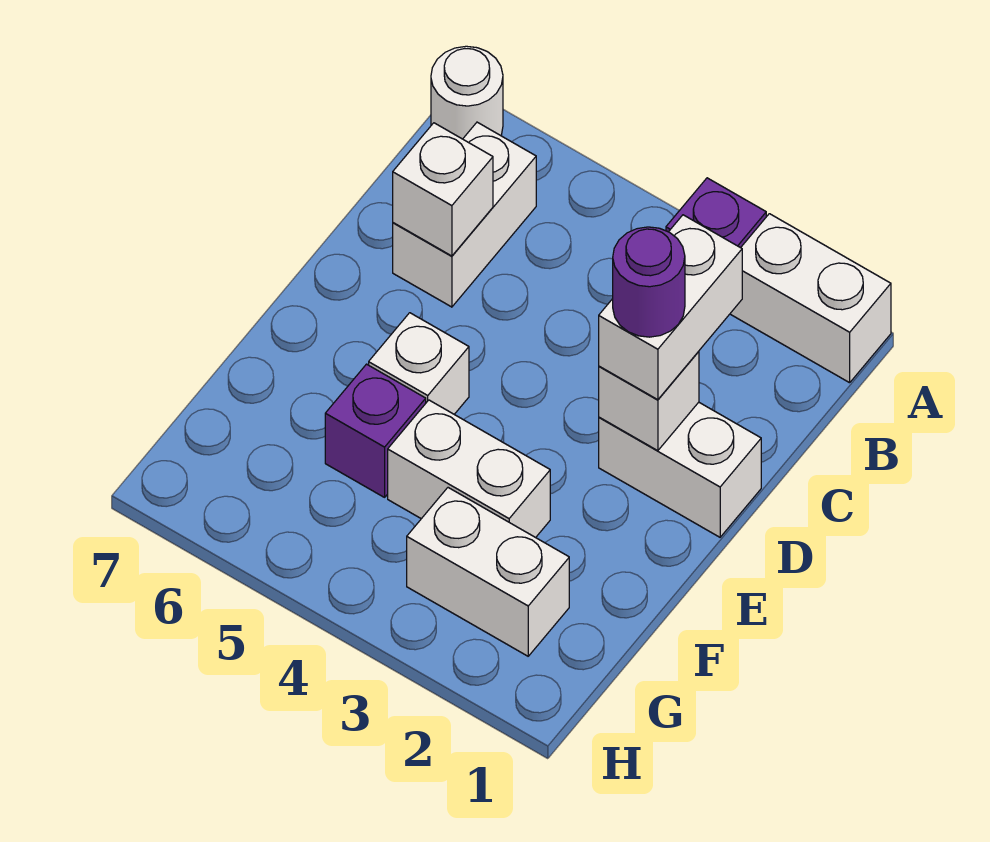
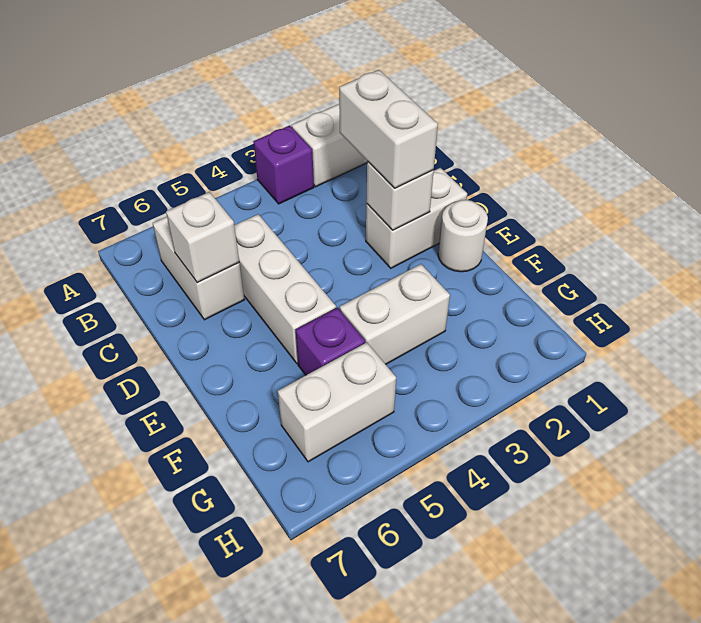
white 1x1 round brick [431,46,503,139] -> white 1x1 round brick moved to [438,200,488,272]
purple 1x1 round brick [613,227,685,337] -> none
white 1x1 brick [369,313,469,414] -> white 1x3 brick [234,214,336,364]
white 1x2 brick [407,488,569,656] -> white 1x2 brick moved to [278,342,396,462]

